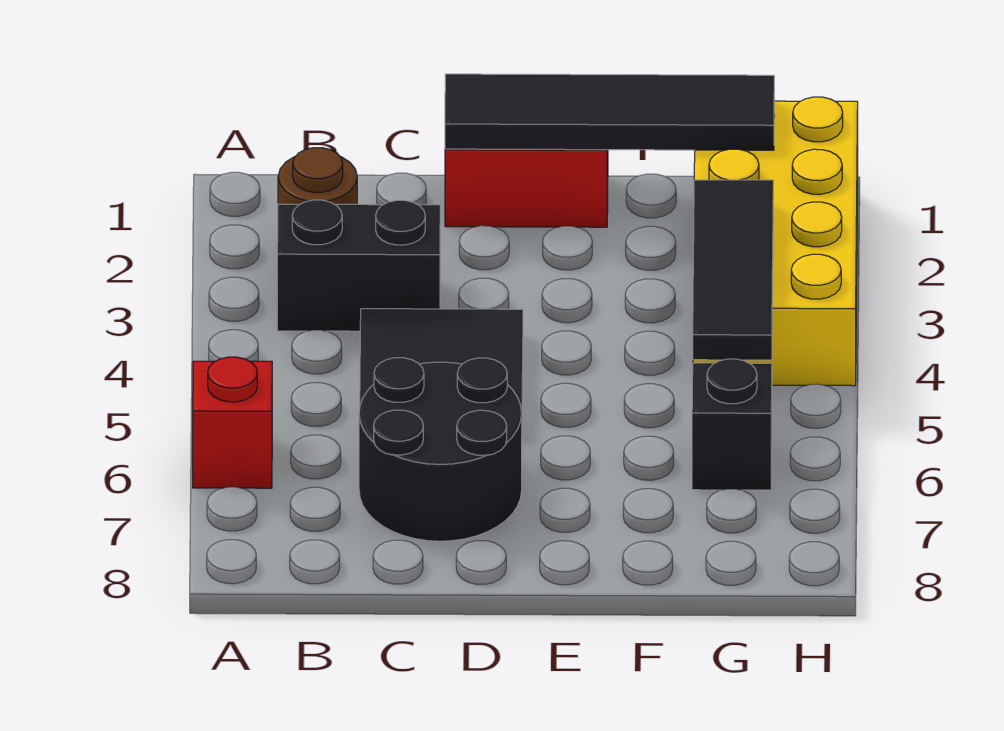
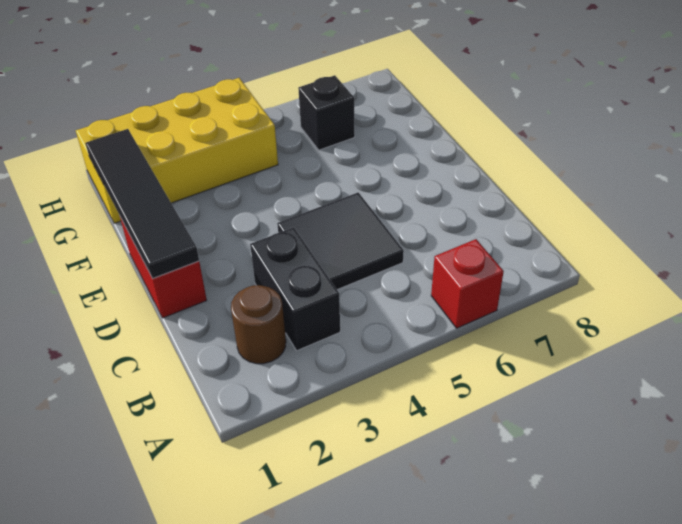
black 2x2 round brick [359,358,522,541] -> none
black 1x3 tile [693,180,773,360] -> none

